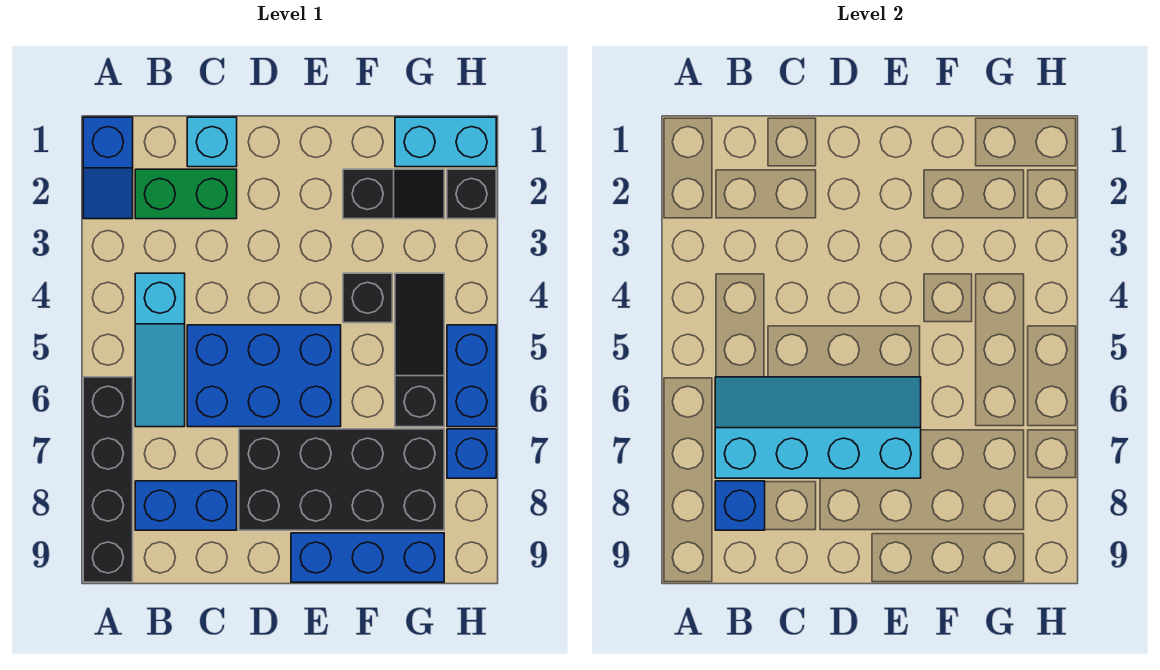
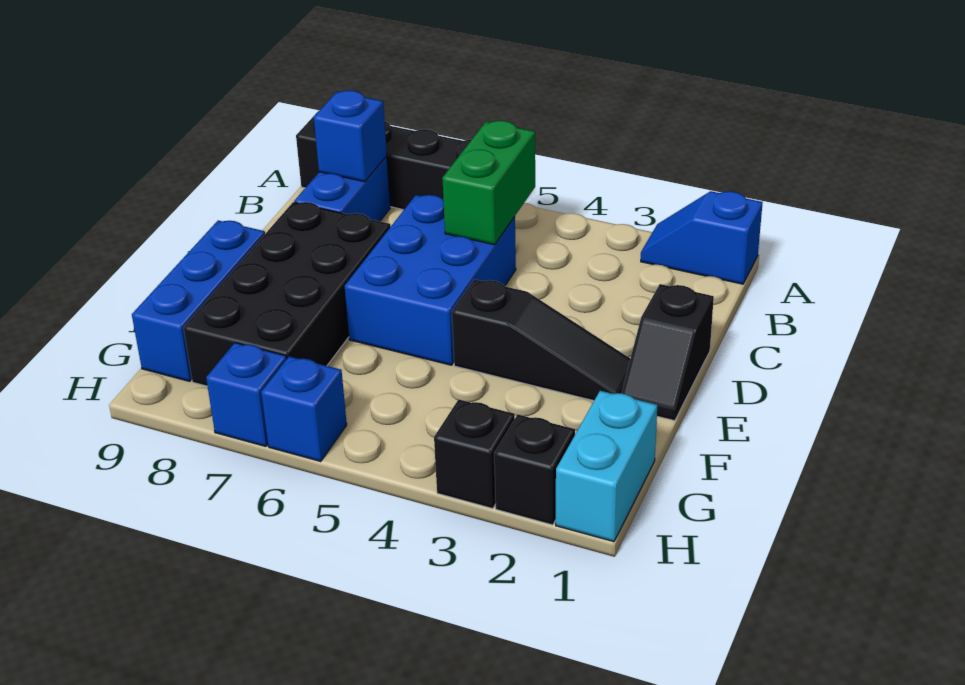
green 1x2 brick [135,169,237,219] -> green 1x2 brick moved to [442,121,535,245]
cyan 1x3 slope [135,273,185,427] -> none
cyan 2x4 slope [715,377,921,478] -> none
cyan 1x1 brick [187,117,237,167] -> none
black 1x2 slope [343,169,444,219] -> black 1x2 slope moved to [621,284,714,421]
black 1x1 brick [343,273,392,323] -> black 1x1 brick moved to [434,399,515,509]
black 1x3 slope [395,273,444,427] -> black 1x3 slope moved to [452,279,630,401]
blue 1x2 brick [447,325,496,427] -> blue 1x1 brick [261,356,347,461]

